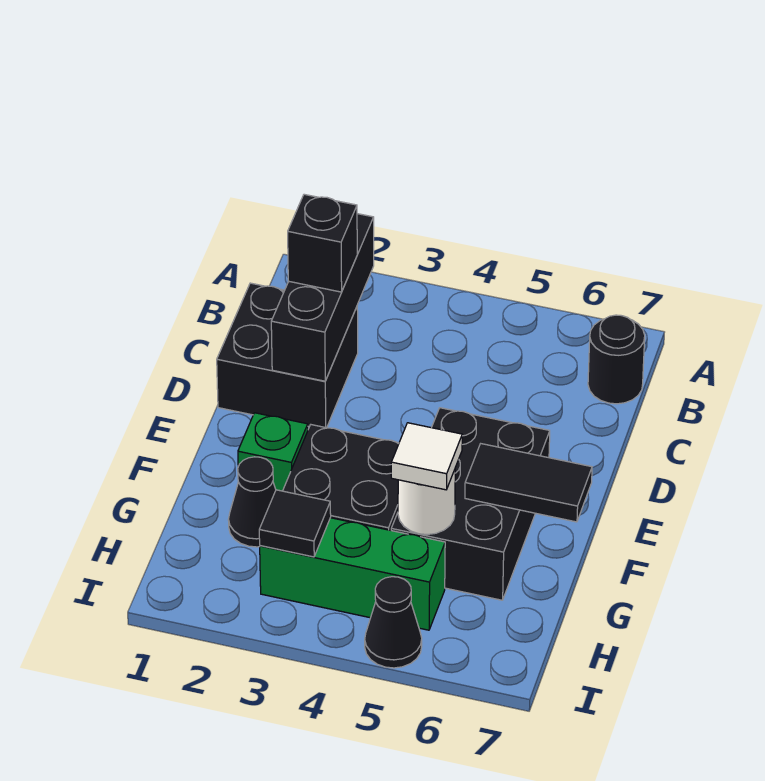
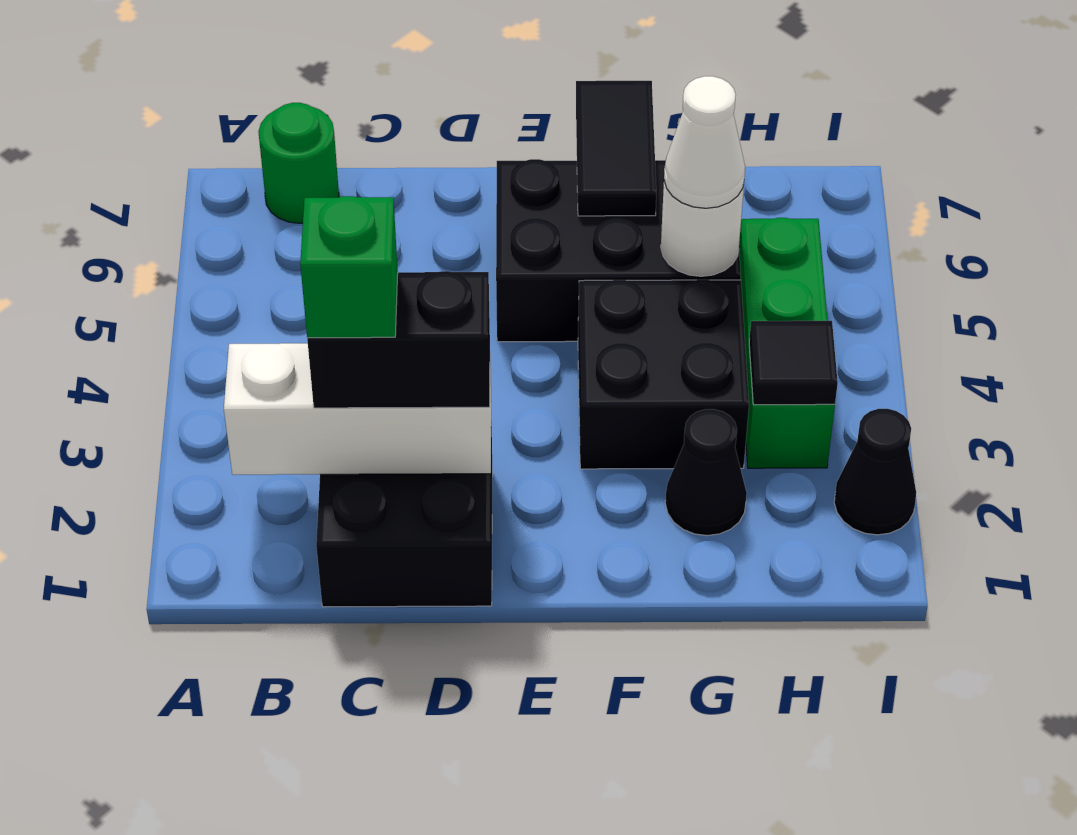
black 1x3 brick [271,214,374,381] -> white 1x3 brick [224,343,491,475]
black 1x1 round brick [588,315,645,404] -> green 1x1 round brick [258,103,339,223]
black 1x1 brick [288,194,357,292] -> black 1x2 brick [307,271,490,408]
green 1x1 brick [238,413,308,491] -> green 1x1 brick moved to [300,196,398,338]
white 1x1 tile [391,423,462,490] -> white 1x1 cone [664,76,745,208]
black 1x1 cone [365,577,422,668] -> black 1x1 cone moved to [834,409,916,535]

